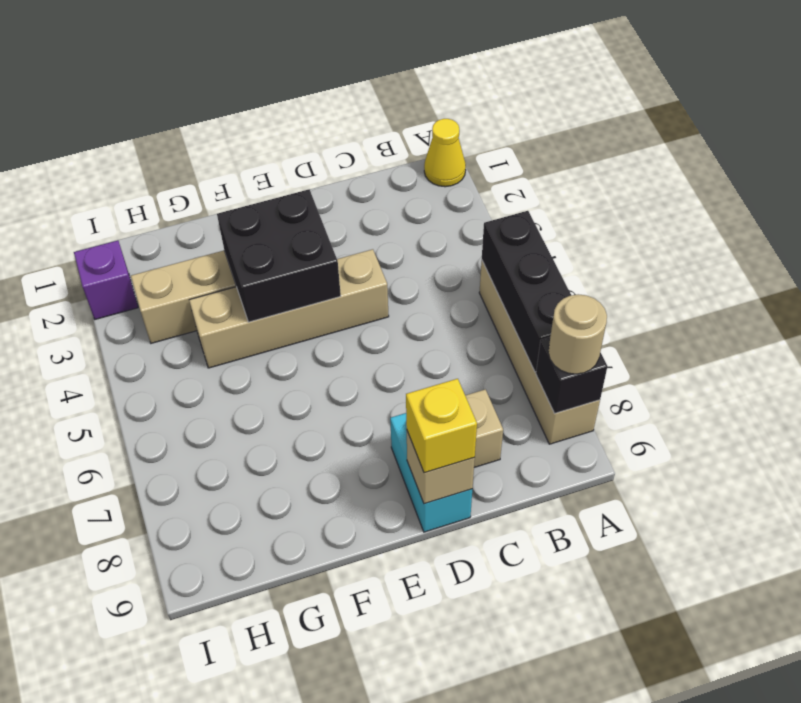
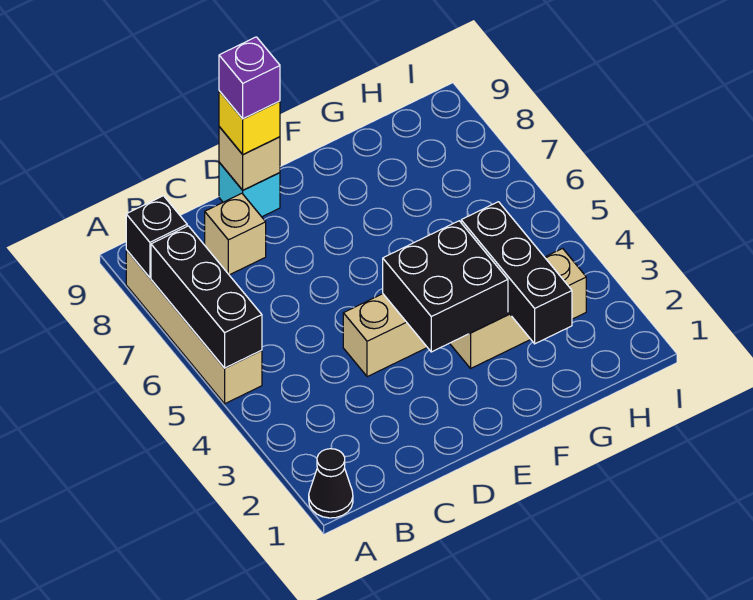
yellow 1x1 cone [424,119,466,187] -> black 1x1 cone [309,449,353,518]
tan 1x1 round brick [548,294,607,374] -> none
cyan 1x2 brick [390,413,472,532] -> cyan 1x1 brick [219,162,280,217]
none -> black 1x3 brick [461,202,572,344]
purple 1x1 brick [74,241,138,319] -> purple 1x1 brick moved to [219,37,280,119]

